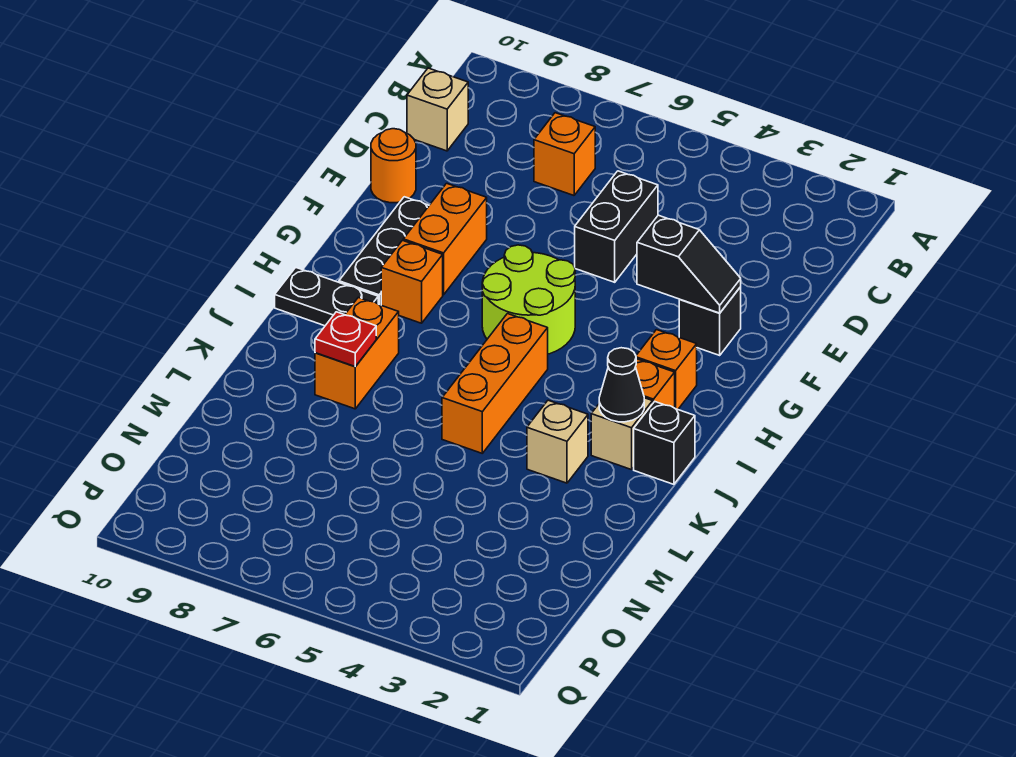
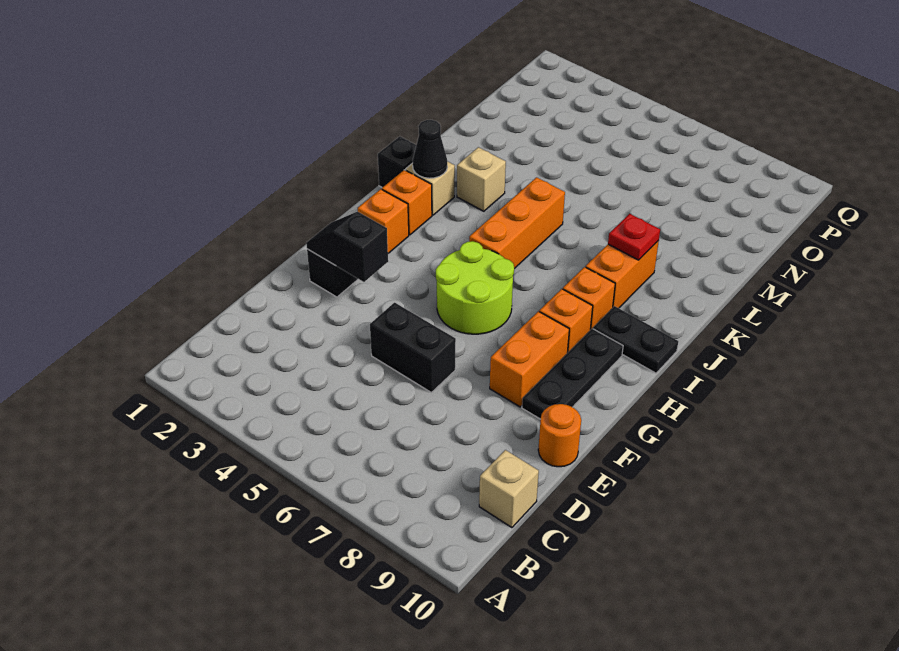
orange 1x1 brick [534,113,595,195] -> orange 1x1 brick moved to [563,267,615,330]
black 1x2 brick [575,171,658,282] -> black 1x2 brick turned to [370,303,456,392]

